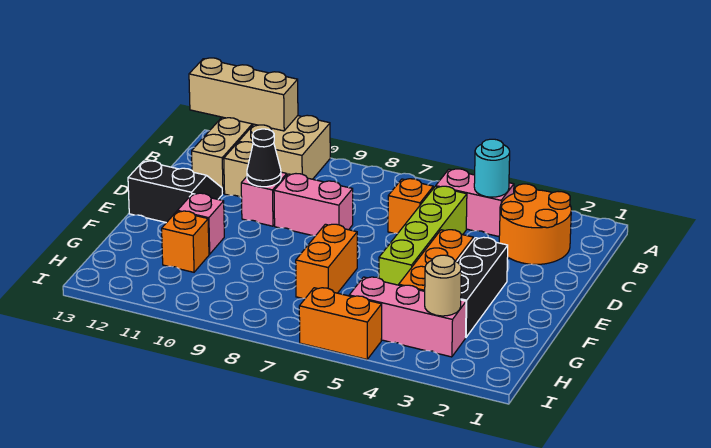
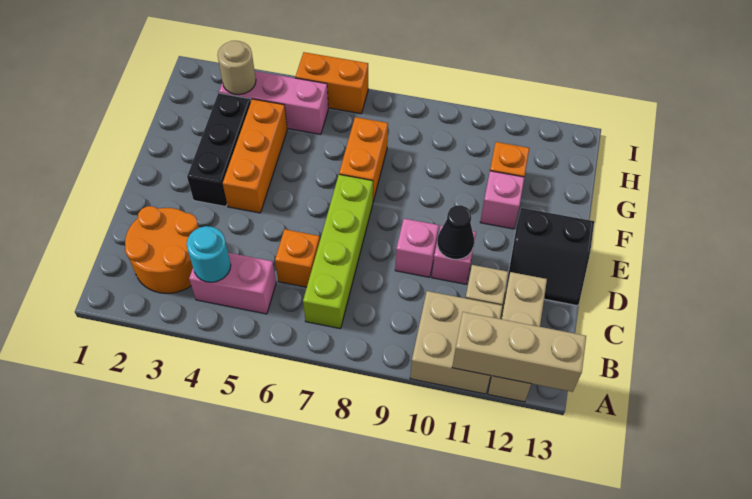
lime 1x4 brick [379,186,467,285] -> lime 1x4 brick moved to [303,175,373,329]
pink 1x2 brick [274,174,353,236] -> pink 1x1 brick [395,219,439,277]

